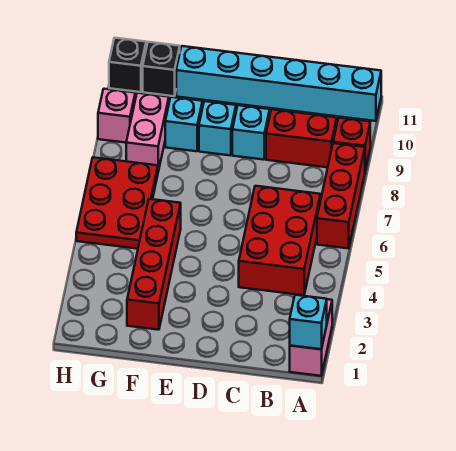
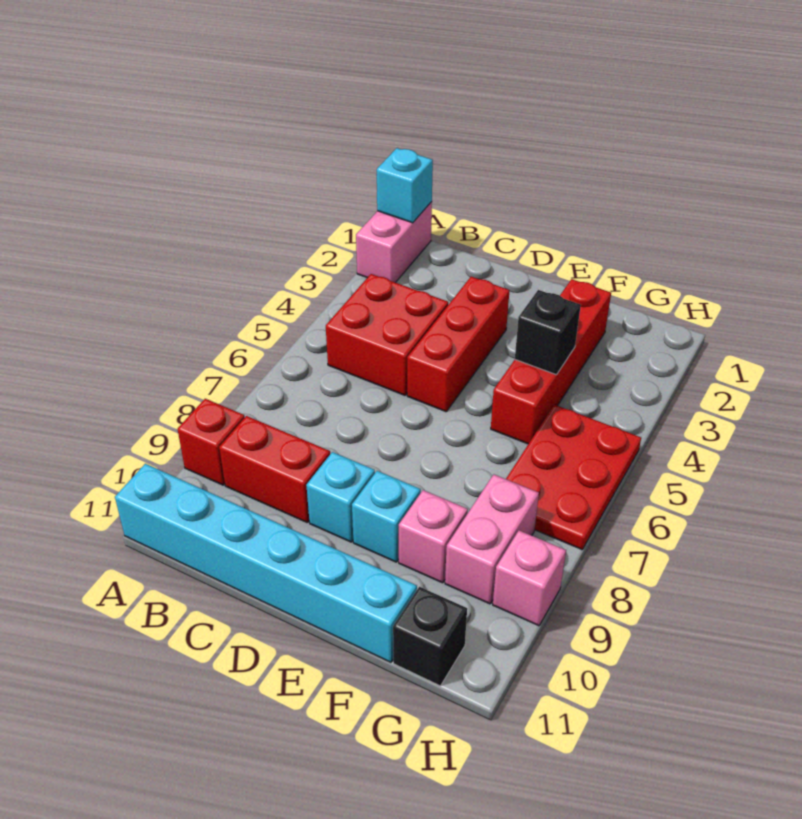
red 1x3 brick [317,143,365,248] -> red 1x3 brick moved to [407,277,510,412]
red 2x3 brick [239,186,320,295] -> red 2x2 brick [326,274,448,395]
cyan 1x1 brick [165,97,202,151] -> pink 1x1 brick [399,490,468,583]
black 1x1 brick [109,38,146,92] -> black 1x1 brick moved to [515,290,581,375]

